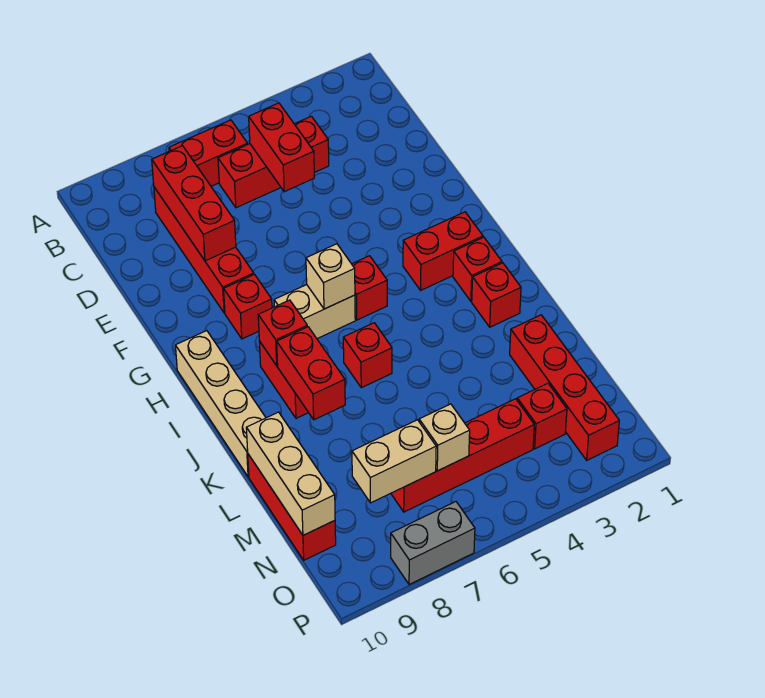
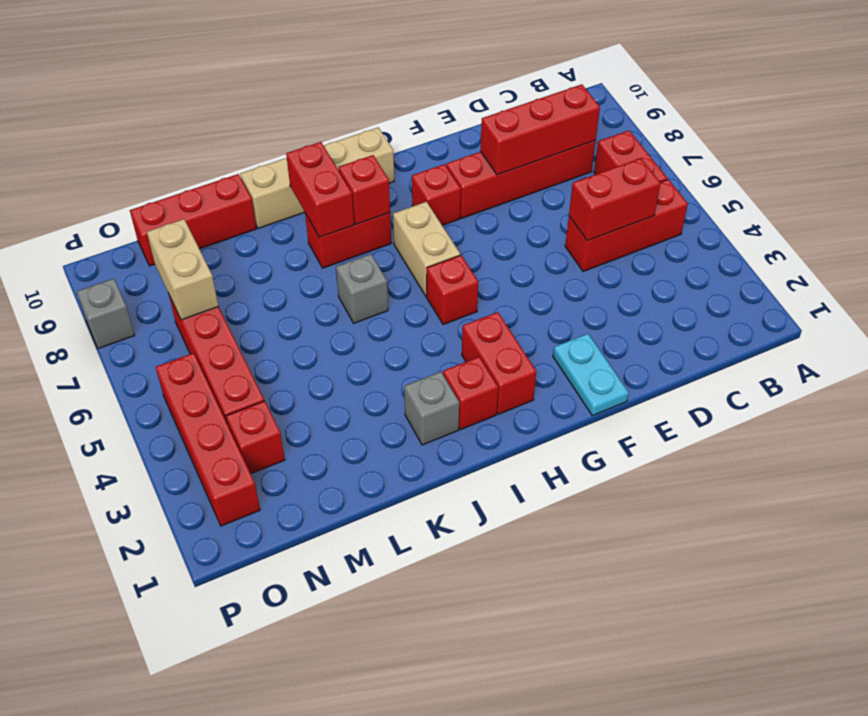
red 1x3 brick [218,116,329,208] -> red 1x3 brick turned to [565,179,688,272]
none -> cyan 1x2 plate [553,334,629,416]
tan 1x1 brick [306,244,355,309] -> none
red 1x1 brick [472,263,521,327] -> grey 1x1 brick [404,372,459,445]
red 1x1 brick [343,323,392,388] -> grey 1x1 brick [336,254,388,323]
red 1x2 brick [277,327,345,420] -> red 1x2 brick turned to [286,142,354,237]
red 1x4 brick [510,315,619,460] -> red 1x4 brick turned to [156,353,260,526]
tan 1x3 brick [246,412,335,535] -> none
tan 1x1 brick [419,404,470,471] -> none
grey 1x2 brick [391,502,475,585] -> grey 1x1 brick [77,278,135,349]

